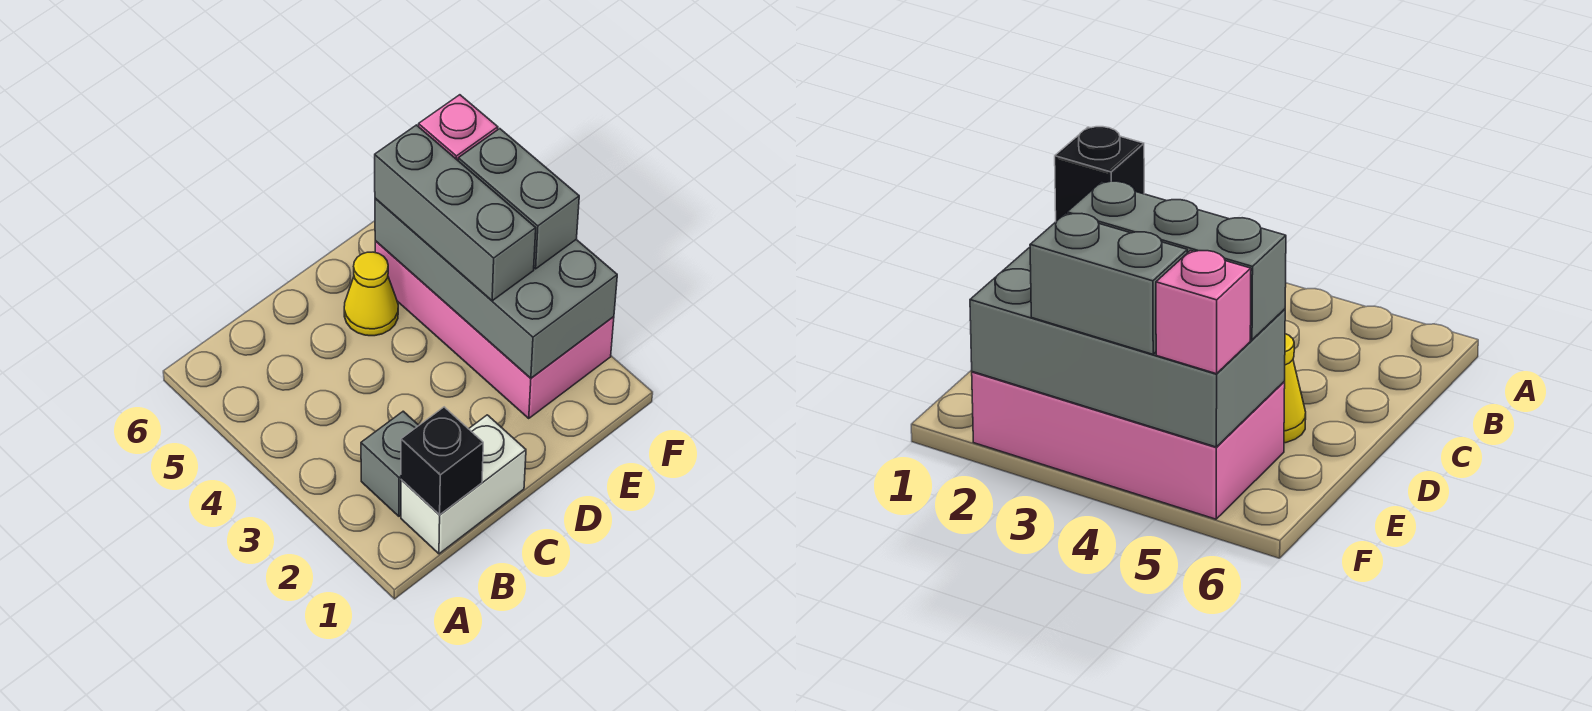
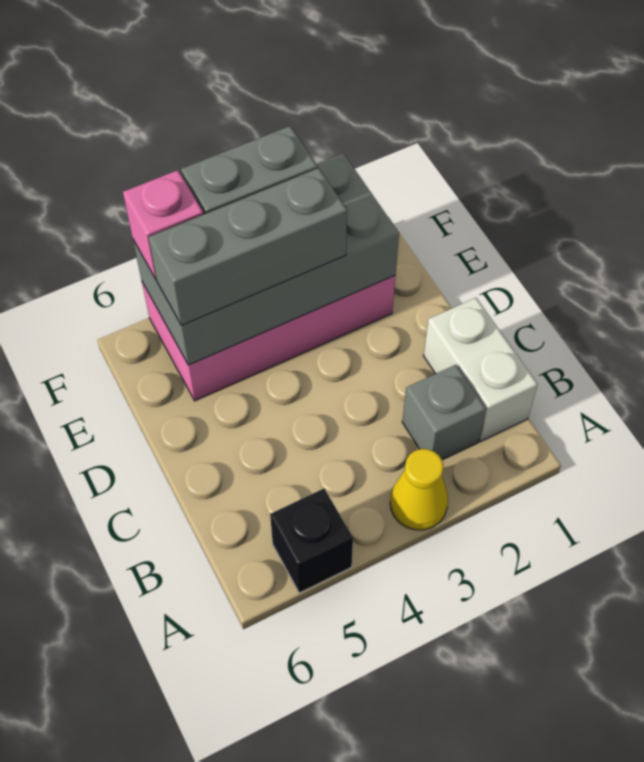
black 1x1 brick [401,407,483,515] -> black 1x1 brick moved to [270,489,353,593]
yellow 1x1 cone [344,252,398,336] -> yellow 1x1 cone moved to [390,449,448,530]

